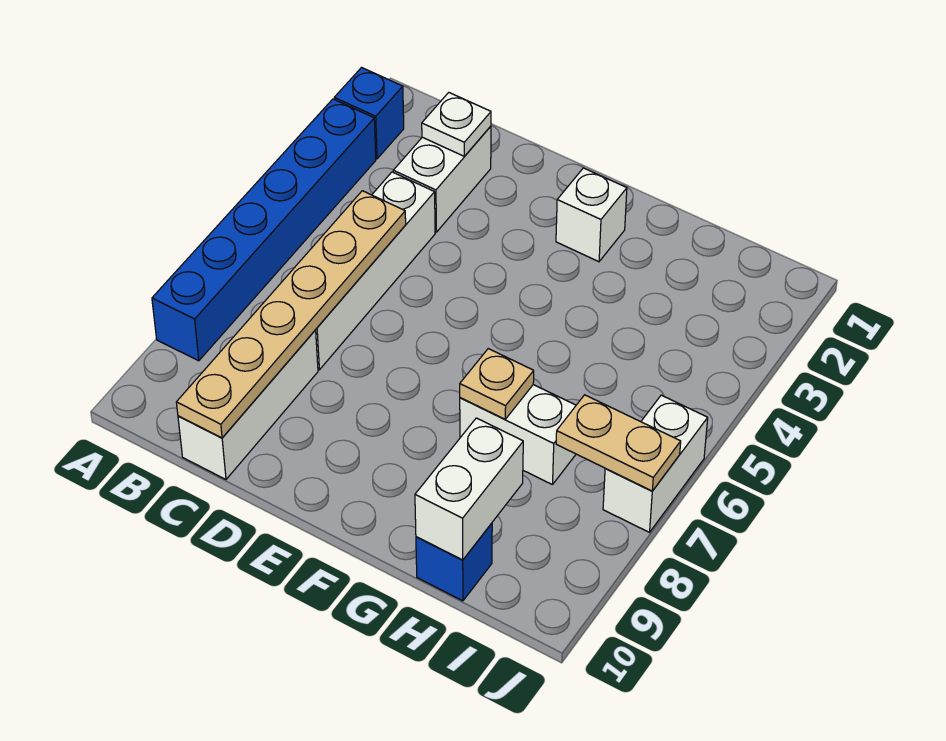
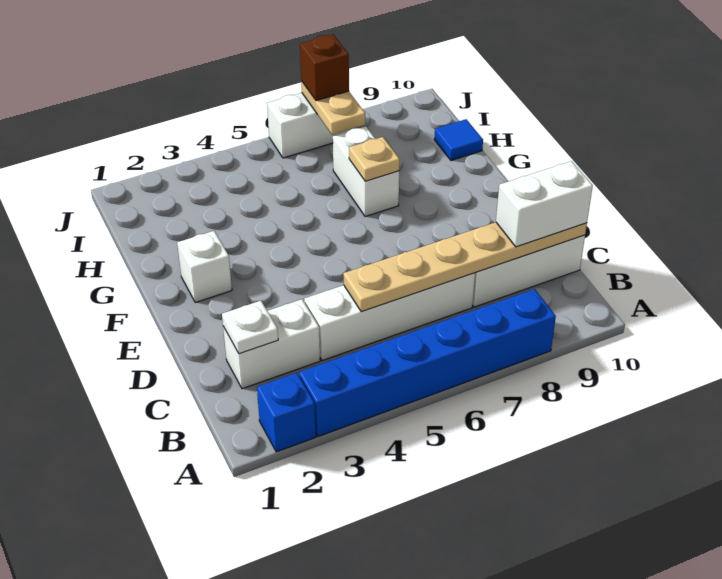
white 1x2 brick [415,418,523,560] -> white 1x2 brick moved to [496,161,593,247]
blue 1x1 brick [416,523,492,601] -> blue 1x1 tile [434,119,483,161]
none -> brown 1x1 brick [300,35,349,101]

